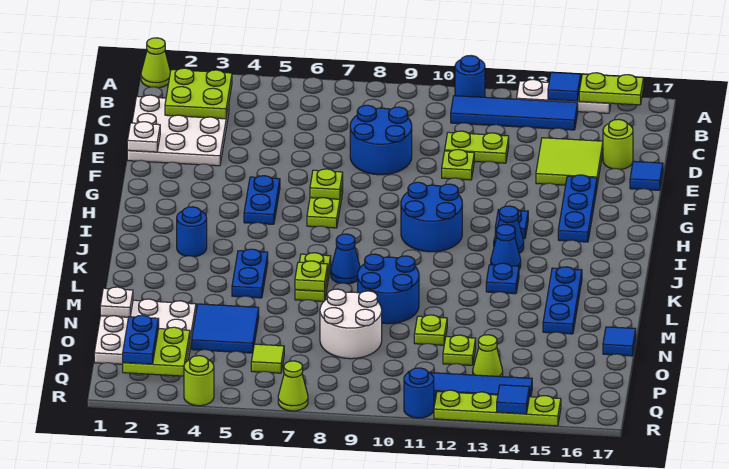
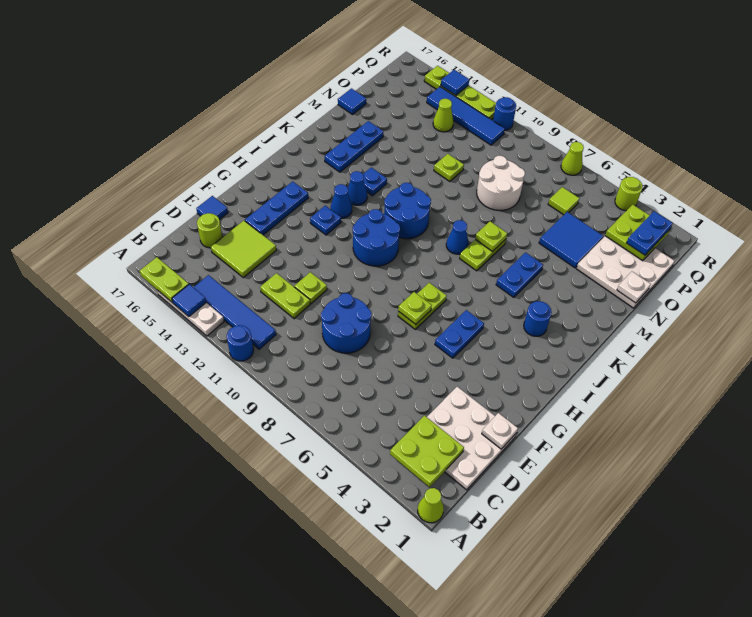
blue 2x2 round brick [358,254,419,324] -> blue 2x2 round brick moved to [384,183,431,239]
lime 1x1 plate [443,335,476,365] -> none

